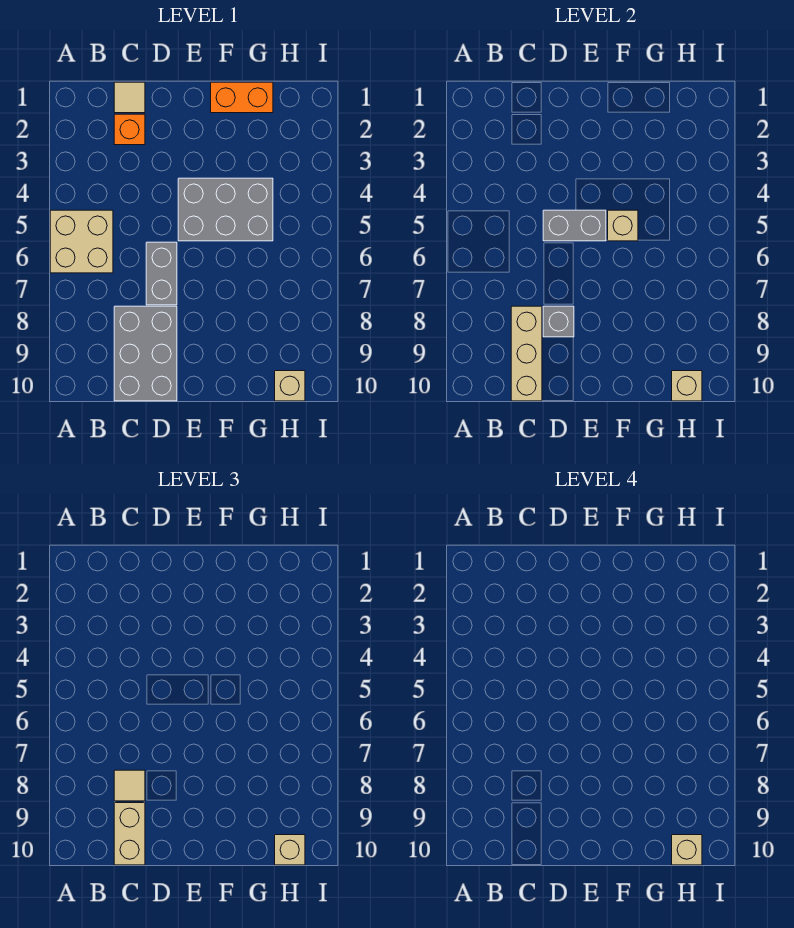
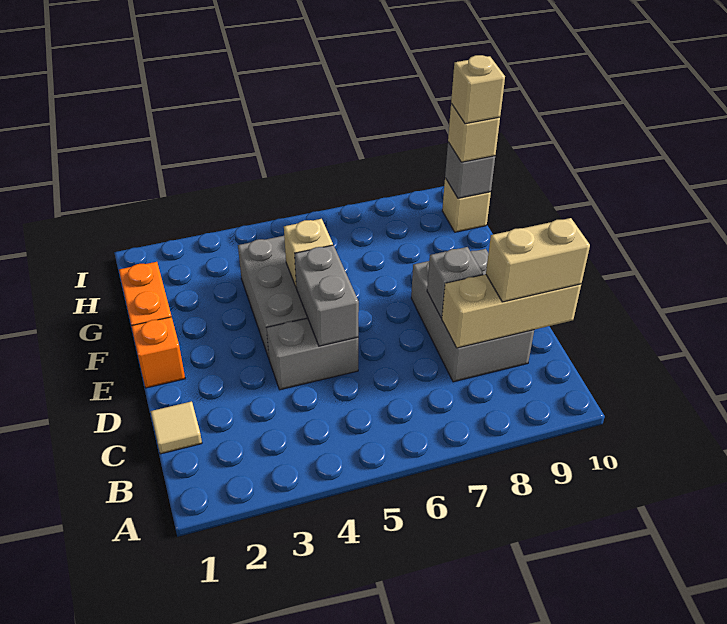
tan 2x2 brick [50,210,113,273] -> none
orange 1x1 brick [114,114,145,145] -> orange 1x1 brick moved to [131,317,185,388]
grey 2x3 brick [114,306,177,401] -> grey 2x3 brick turned to [411,249,534,382]
tan 1x1 tile [114,770,145,801] -> none
grey 1x2 brick [146,242,177,305] -> grey 1x2 brick moved to [267,318,358,390]
tan 1x1 brick [672,371,702,401] -> grey 1x1 brick [445,142,495,198]

